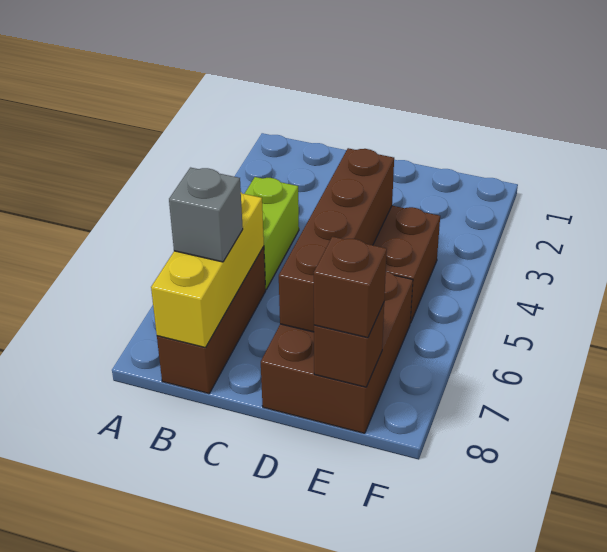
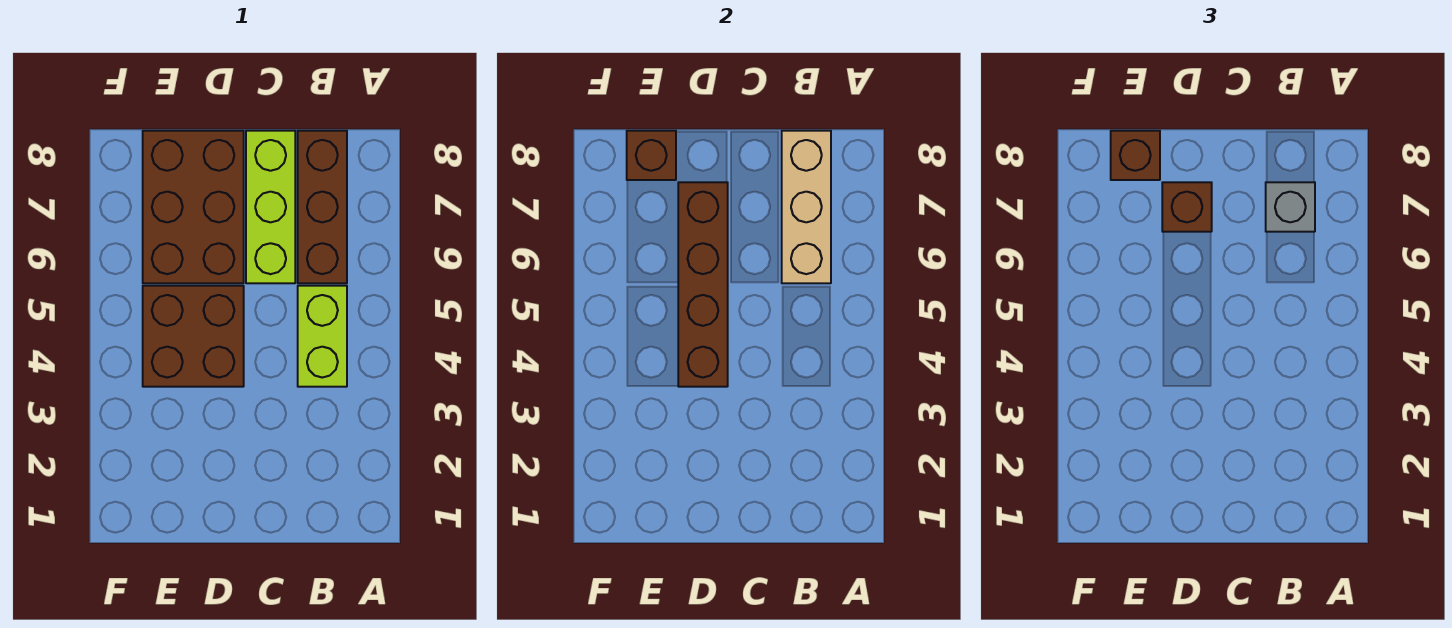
yellow 1x3 brick [151,192,264,348] -> tan 1x3 brick [782,131,831,283]
none -> lime 1x3 brick [246,131,295,283]
none -> brown 1x1 brick [1162,182,1212,232]

